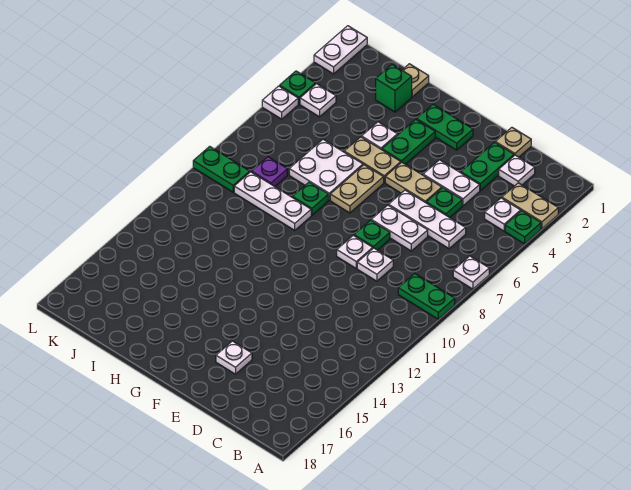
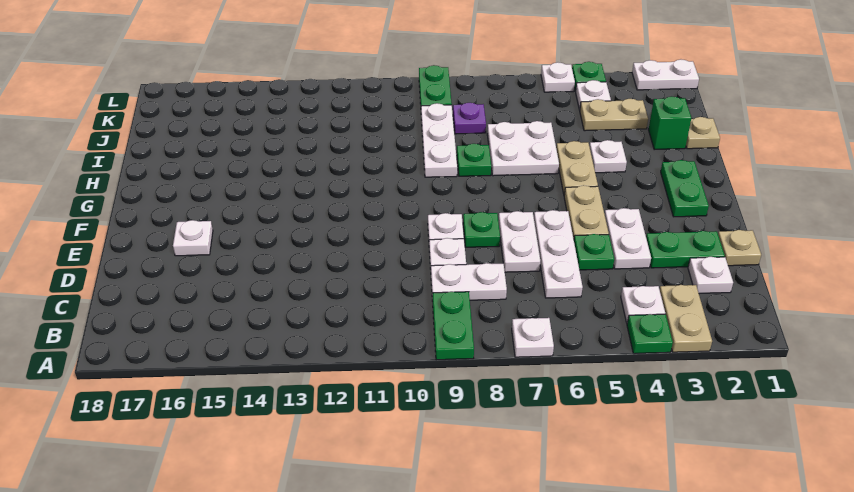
none -> white 1x2 plate [431,263,507,301]
green 1x2 plate [382,120,435,164] -> none
tan 1x2 plate [330,165,384,213] -> tan 1x2 plate moved to [580,99,648,131]

